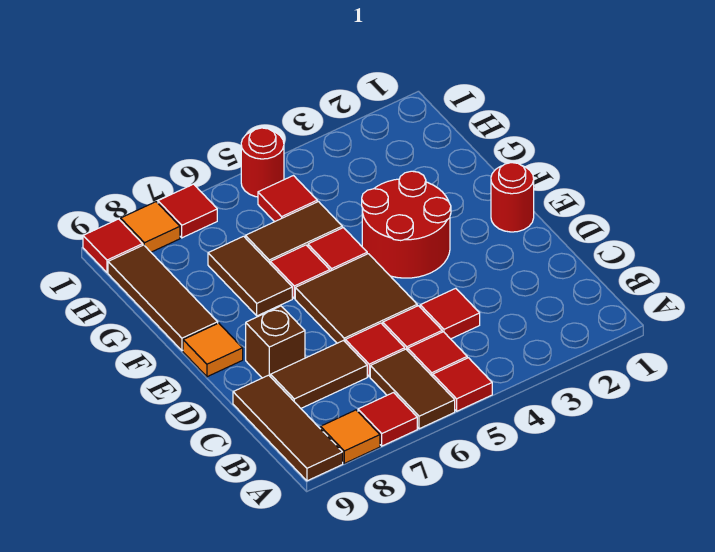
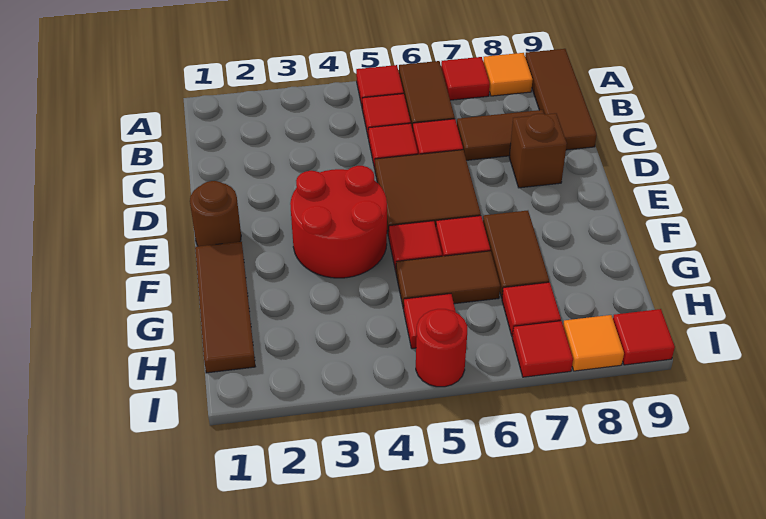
red 1x1 tile [420,288,480,339] -> red 1x1 tile moved to [502,282,561,337]
red 1x1 round brick [491,163,534,232] -> brown 1x1 round brick [190,181,241,246]
orange 1x1 tile [183,323,243,377] -> none
brown 1x3 tile [108,245,218,351] -> brown 1x3 tile moved to [195,242,255,373]

